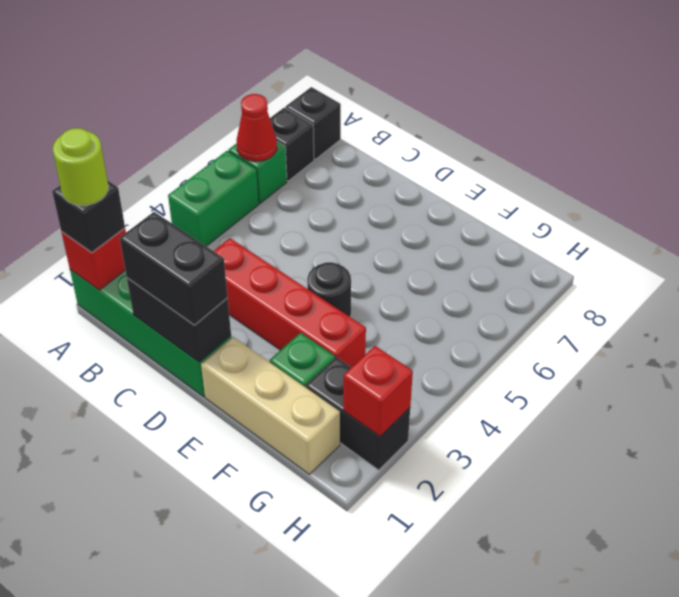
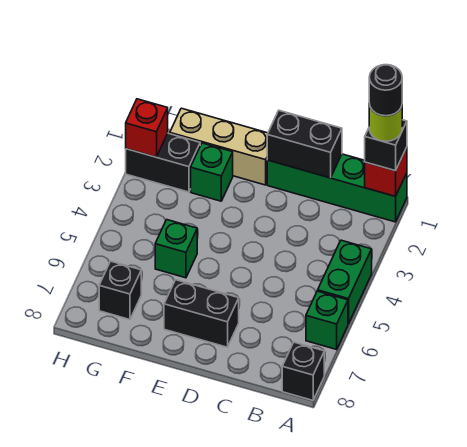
red 1x1 cone [236,94,277,161] -> none
black 1x1 brick [270,108,314,181] -> black 1x1 brick moved to [99,261,141,320]
black 1x2 brick [120,212,228,325] -> black 1x2 brick moved to [164,280,239,347]
red 1x4 brick [214,238,366,367] -> none
black 1x1 round brick [307,262,351,317] -> black 1x1 round brick moved to [369,65,402,116]
none -> green 1x1 brick [155,220,197,278]

